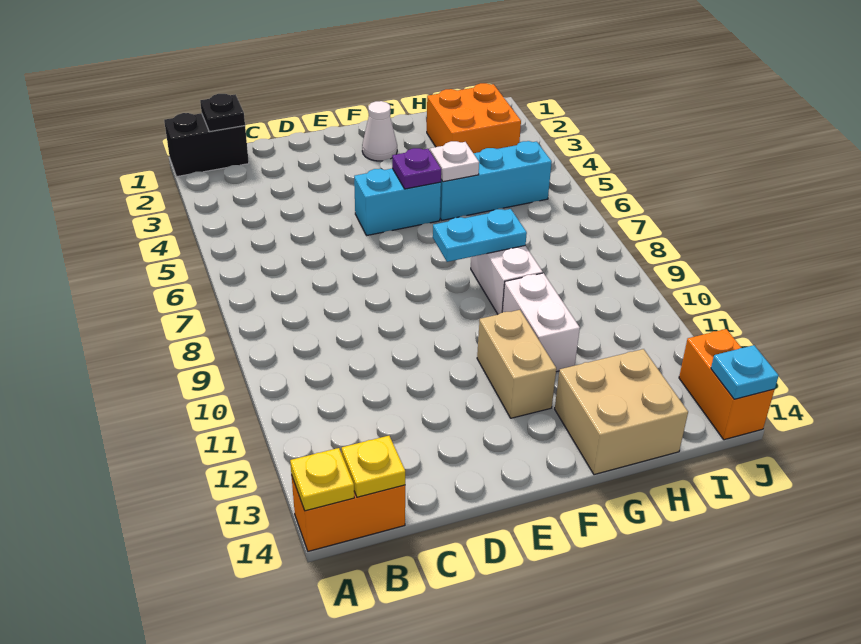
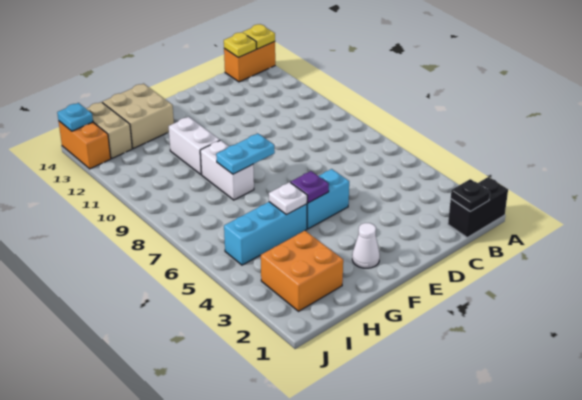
tan 1x2 brick [477,310,556,418] -> tan 1x2 brick moved to [86,102,132,158]

